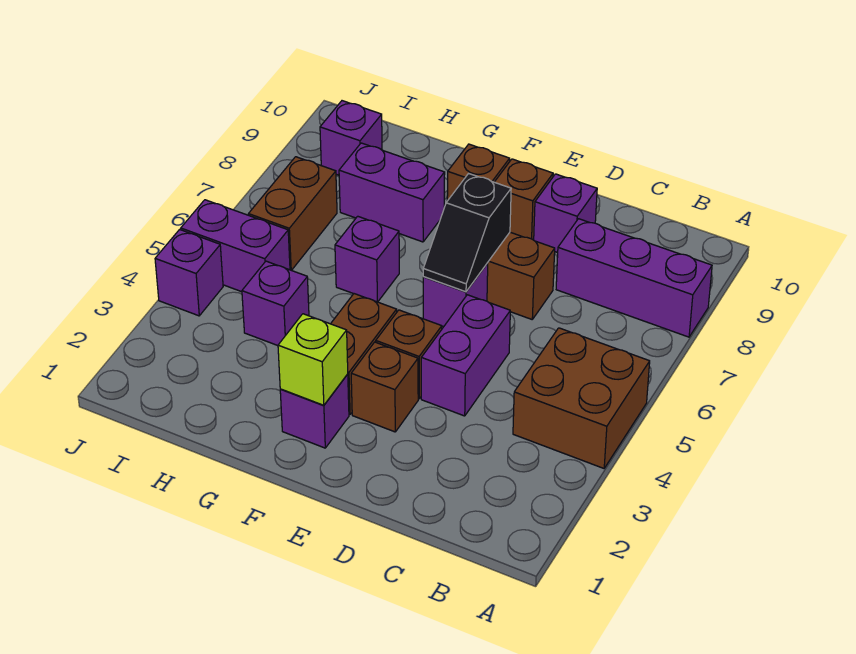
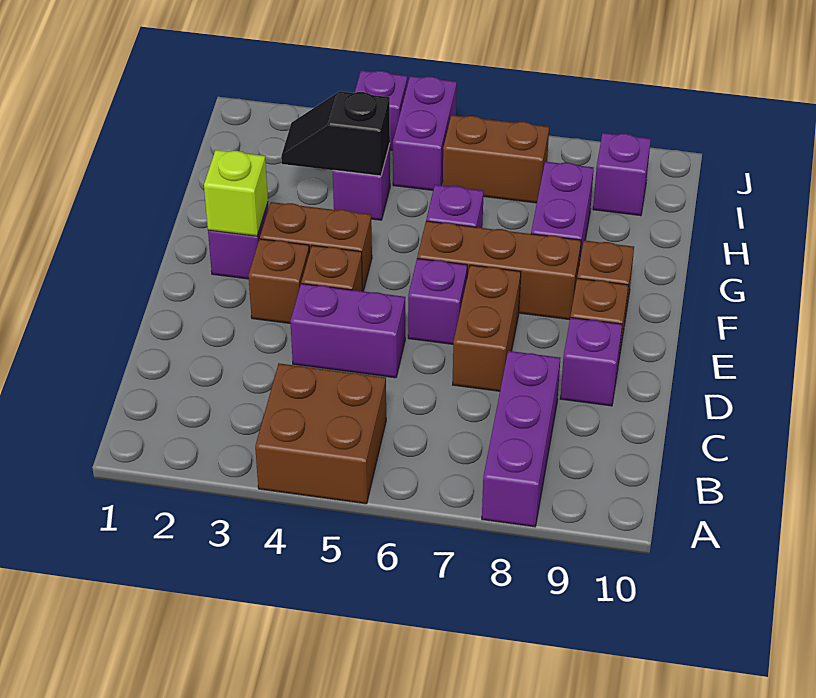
black 1x2 slope [423,174,511,292] -> black 1x2 slope moved to [281,91,390,176]
none -> brown 1x3 brick [417,221,581,320]

